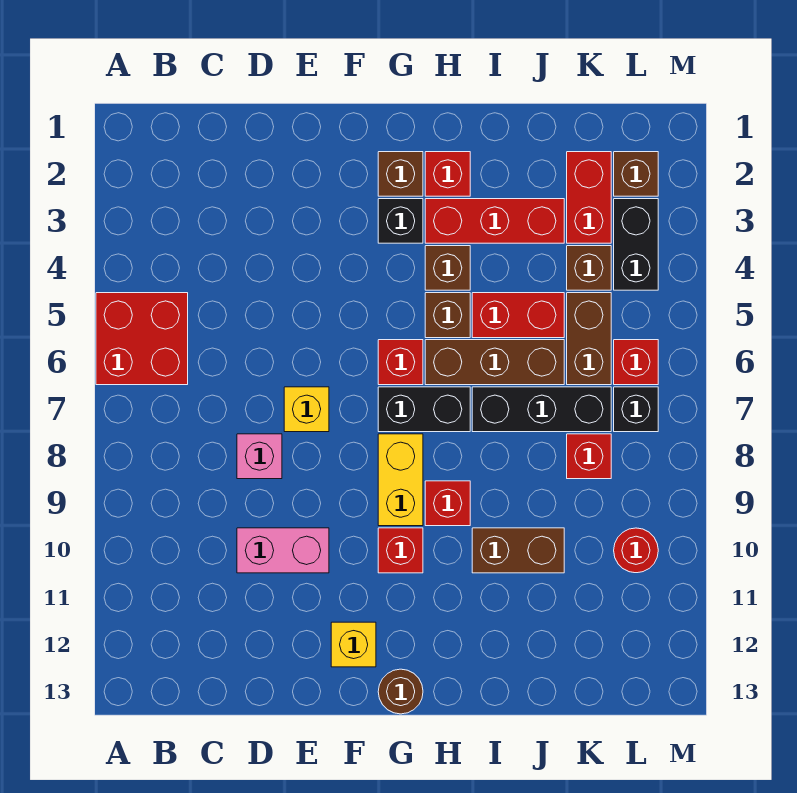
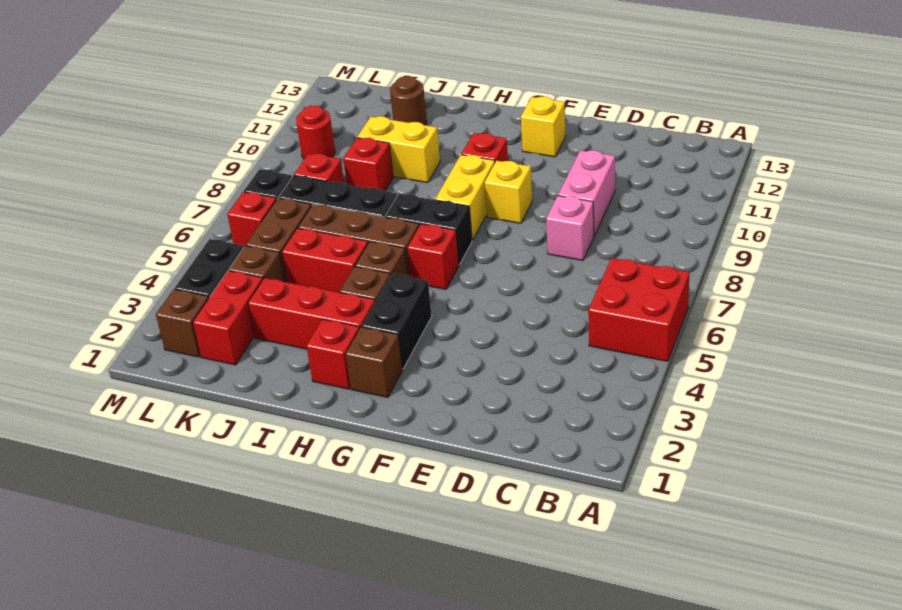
pink 1x2 brick [237,528,329,573] -> pink 1x2 brick turned to [558,150,615,236]
yellow 1x1 brick [284,387,329,432] -> yellow 1x1 brick moved to [485,161,532,223]
black 1x1 brick [378,199,423,243] -> black 1x2 brick [362,274,432,369]
brown 1x1 round brick [378,669,423,714] -> brown 1x1 round brick moved to [390,76,427,125]
red 1x1 brick [425,481,470,526] -> red 1x1 brick moved to [343,138,393,191]
brown 1x2 brick [472,528,564,573] -> yellow 1x2 brick [358,116,440,183]

